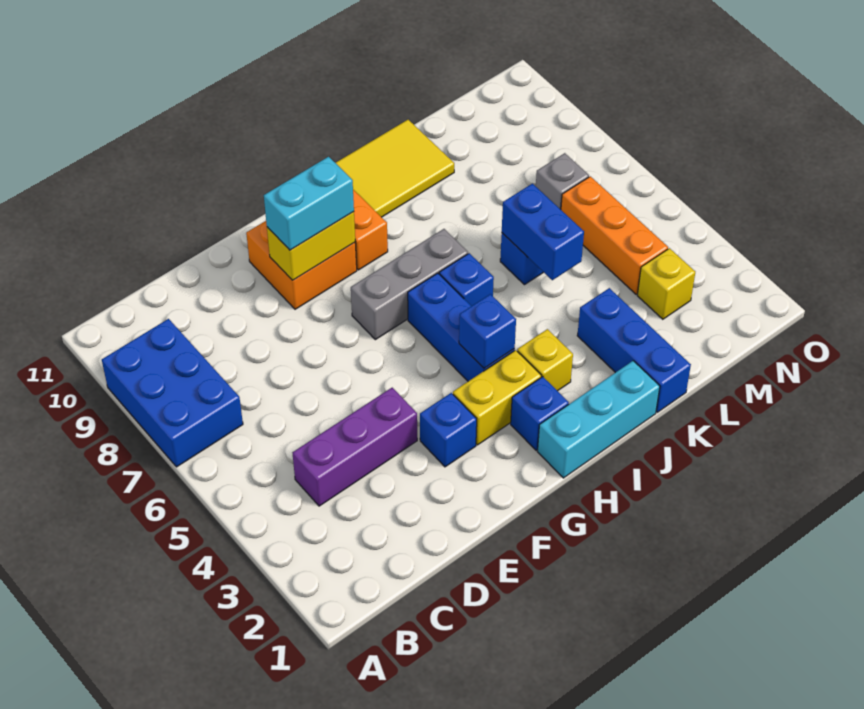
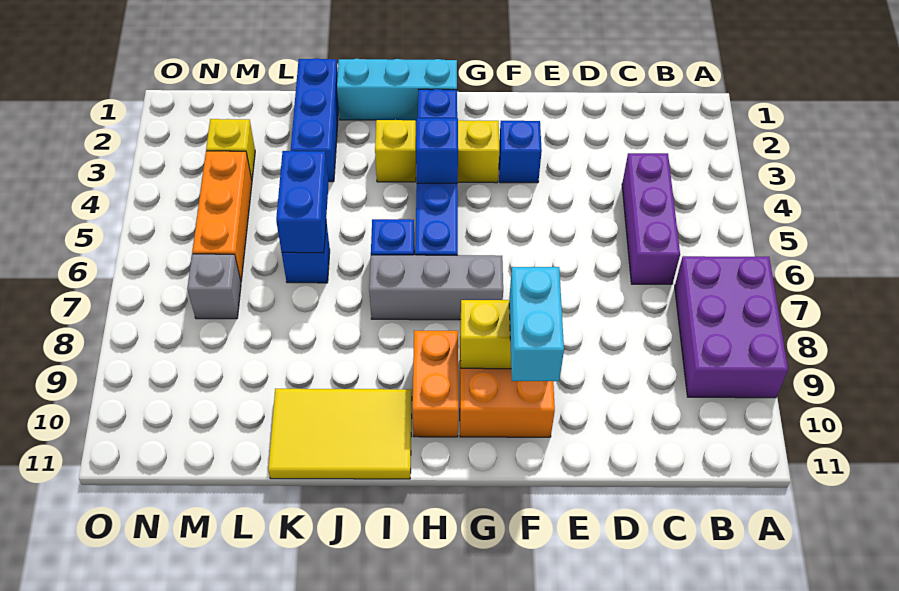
blue 2x3 brick [102,319,243,467] -> purple 2x3 brick [675,256,788,398]
purple 1x3 brick [293,388,417,506] -> purple 1x3 brick turned to [622,153,680,284]
cyan 1x2 brick [264,157,354,250] -> cyan 1x2 brick turned to [509,267,564,381]

